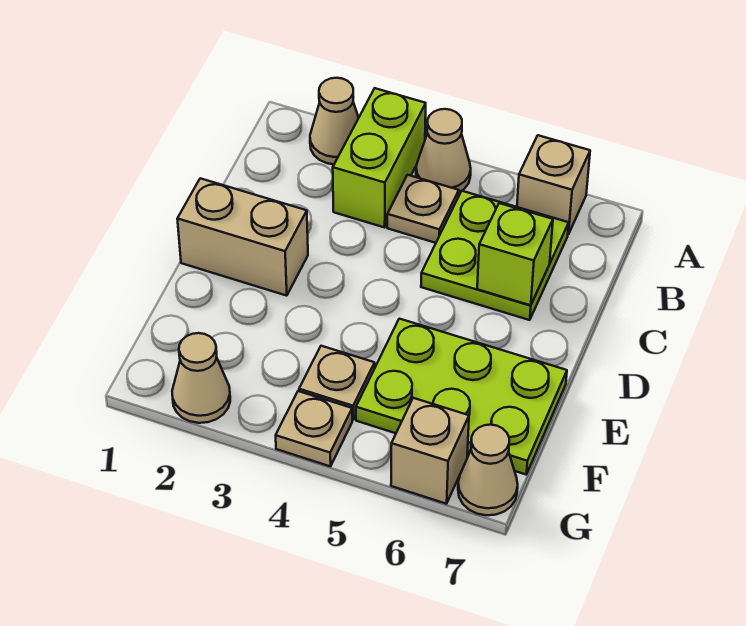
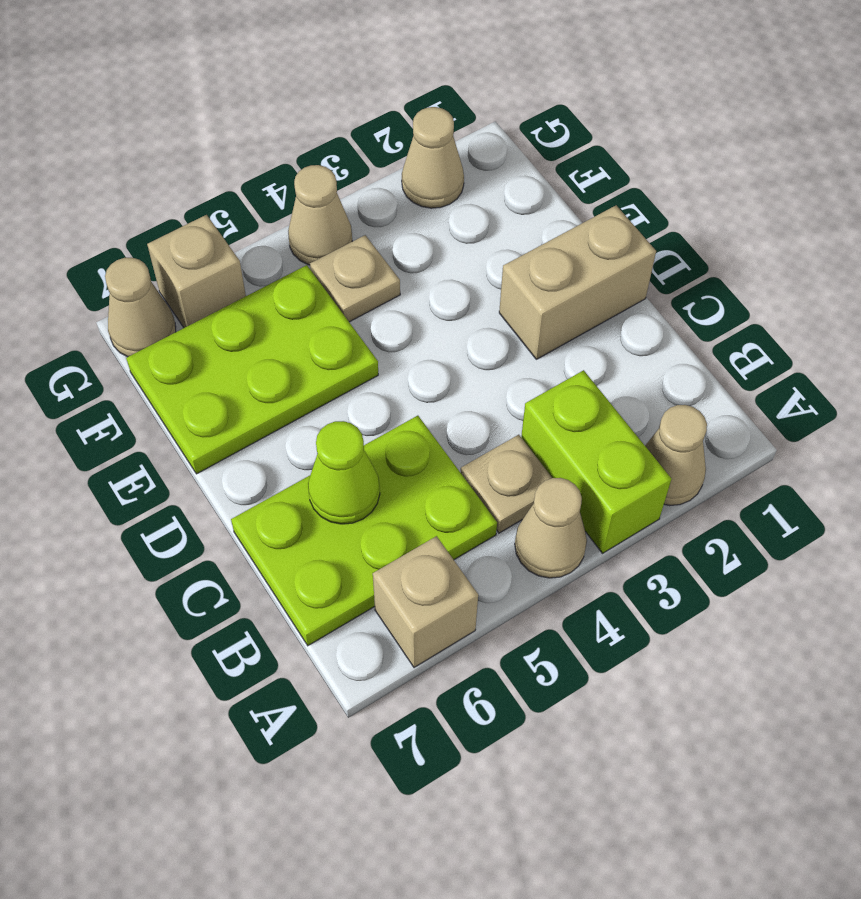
lime 2x2 plate [421,191,569,320] -> lime 2x3 plate [231,416,497,646]
lime 1x1 brick [477,203,553,305] -> lime 1x1 cone [308,421,380,524]
tan 1x1 plate [276,391,352,466] -> tan 1x1 cone [288,165,352,265]

